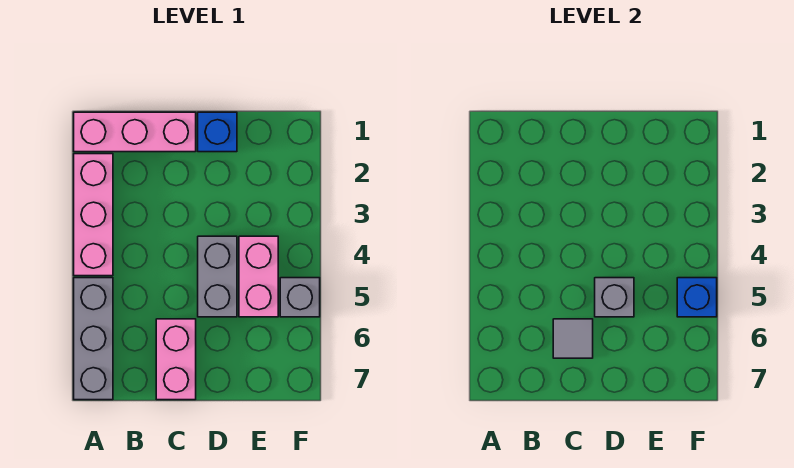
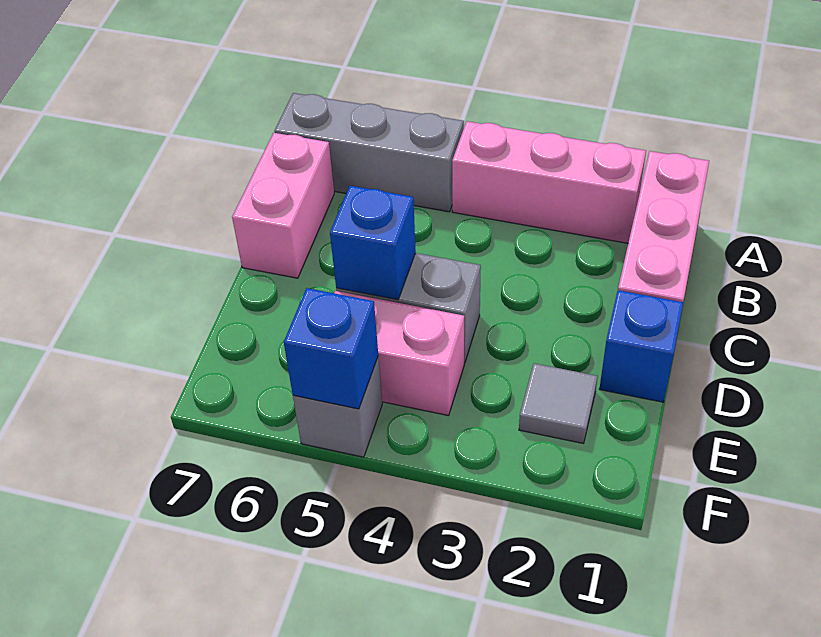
pink 1x2 brick [156,319,196,400] -> pink 1x2 brick turned to [232,133,334,278]
grey 1x1 tile [553,319,593,358] -> grey 1x1 tile moved to [519,363,598,444]
grey 1x1 brick [595,278,634,317] -> blue 1x1 brick [330,186,416,300]

